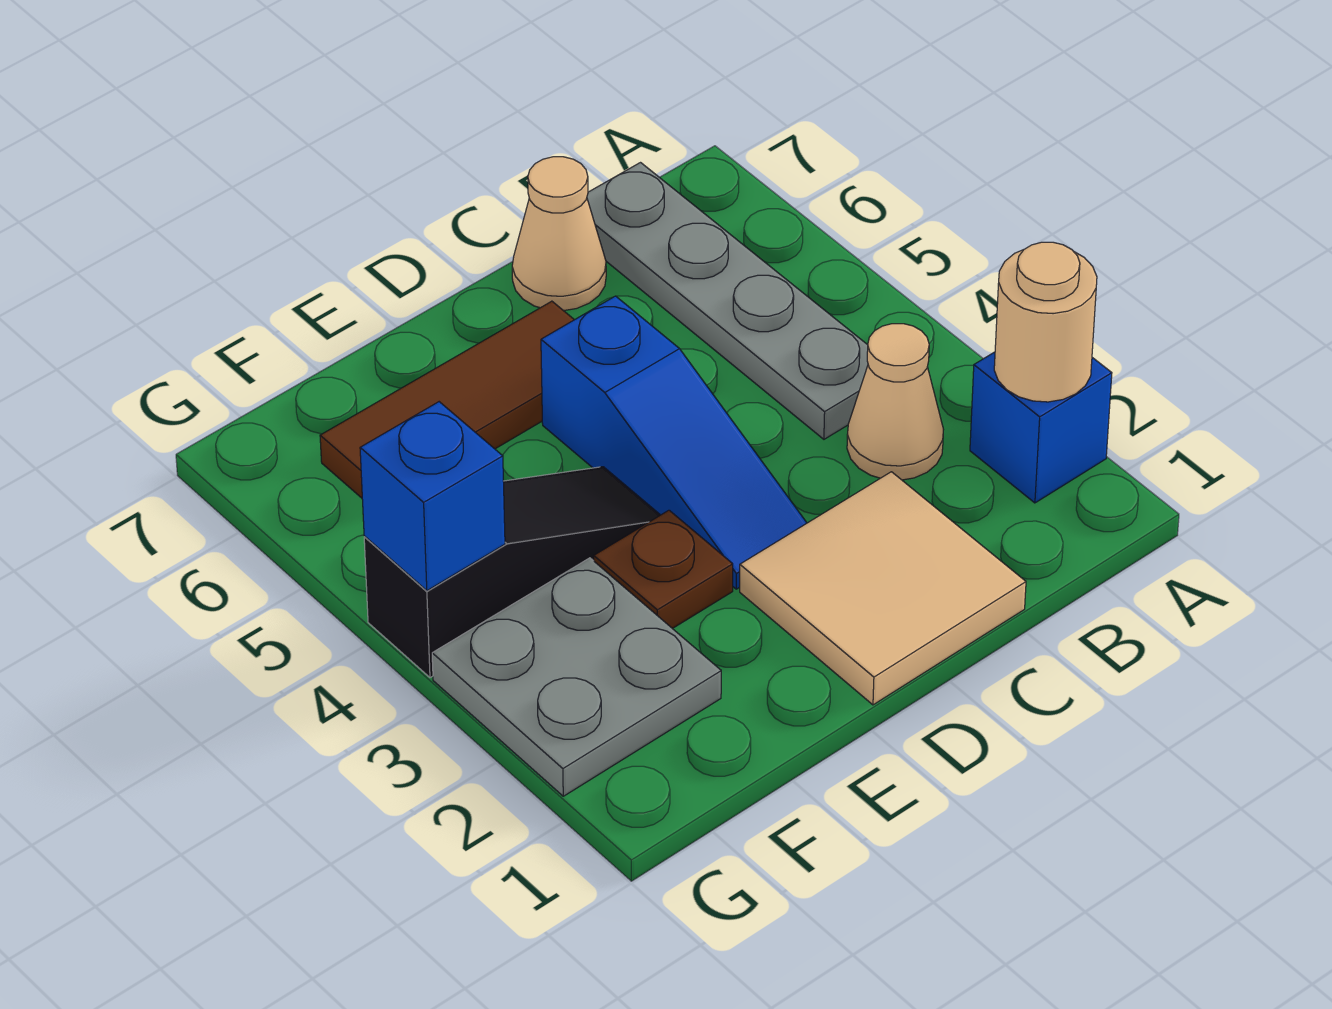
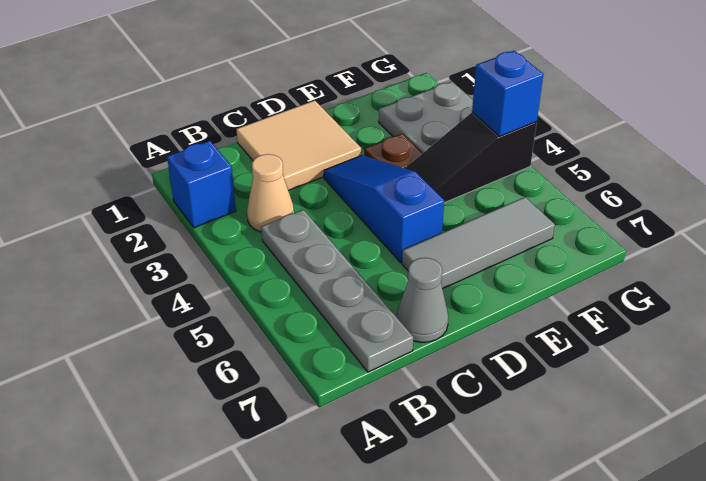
tan 1x1 round brick [994,242,1097,402] -> none
tan 1x1 cone [512,157,606,311] -> grey 1x1 cone [397,258,448,342]
brown 1x3 tile [320,301,574,498] -> grey 1x3 tile [402,197,555,289]

